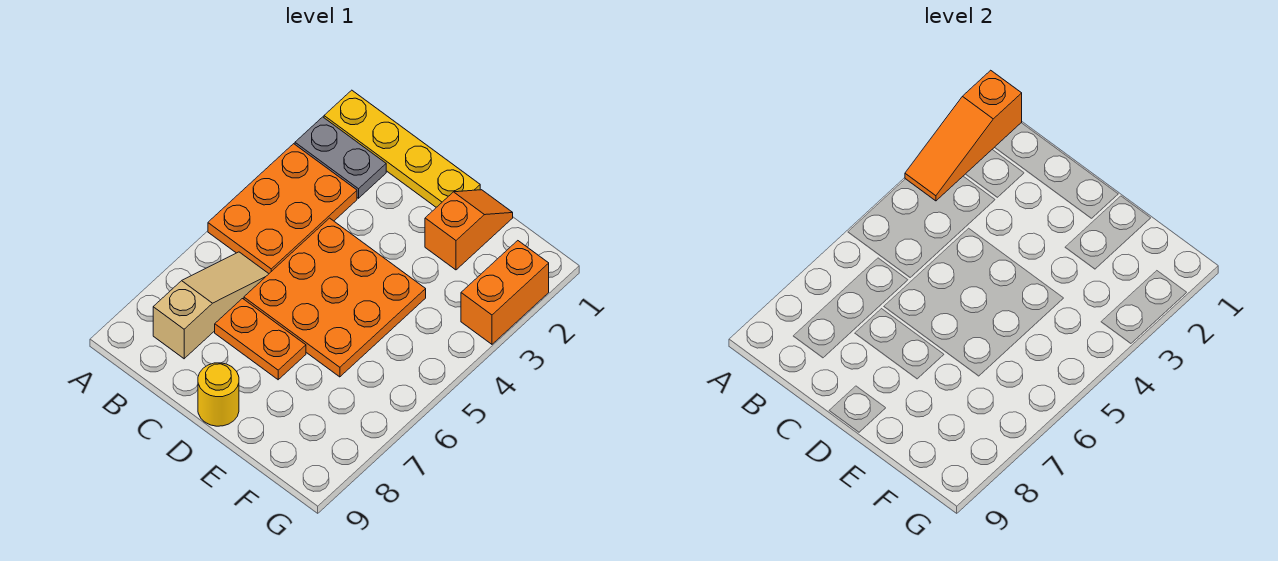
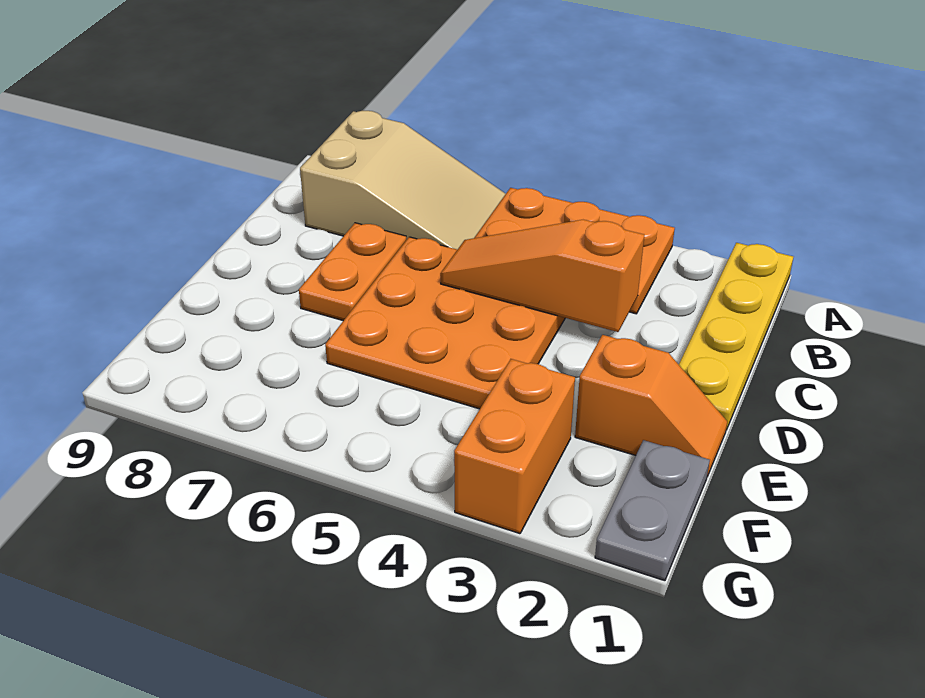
orange 1x3 slope [905,70,1022,201] -> orange 1x3 slope moved to [440,220,644,332]
grey 1x2 plate [295,117,386,198] -> grey 1x2 plate moved to [595,440,710,581]
tan 1x3 slope [153,252,269,359] -> tan 2x3 slope [300,111,505,249]
yellow 1x1 round brick [198,363,239,426] -> none
orange 1x2 brick [461,241,549,344] -> orange 1x2 brick turned to [454,359,575,534]

